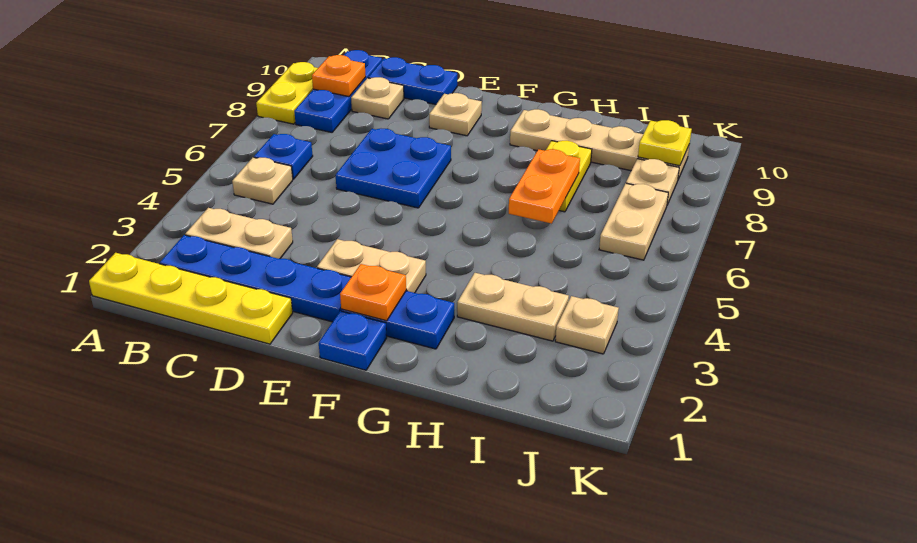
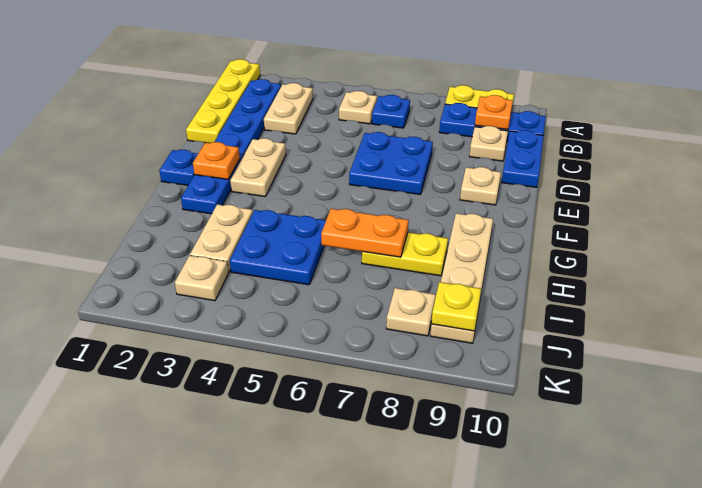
none -> blue 2x2 plate [230,210,326,285]
tan 1x2 plate [599,183,668,260] -> none

